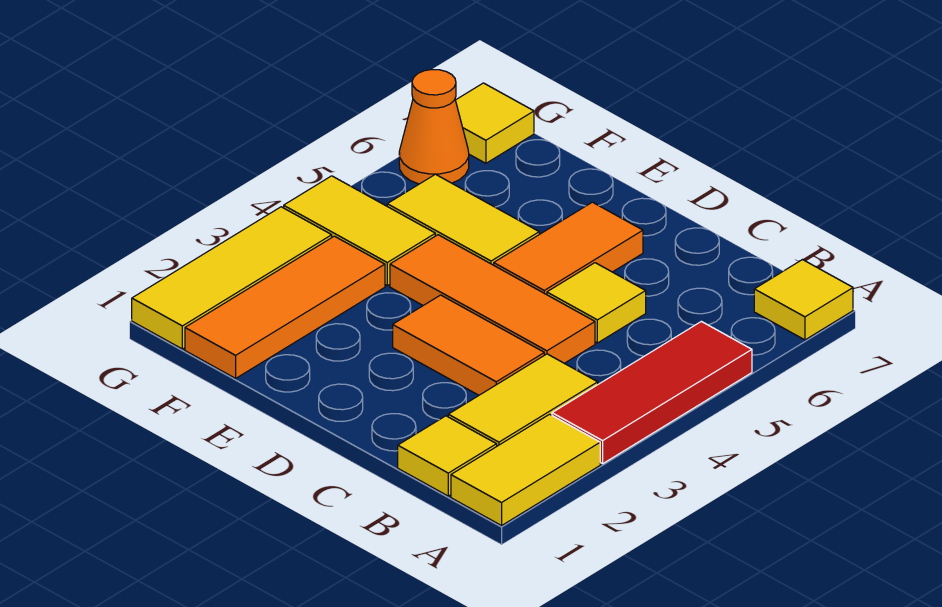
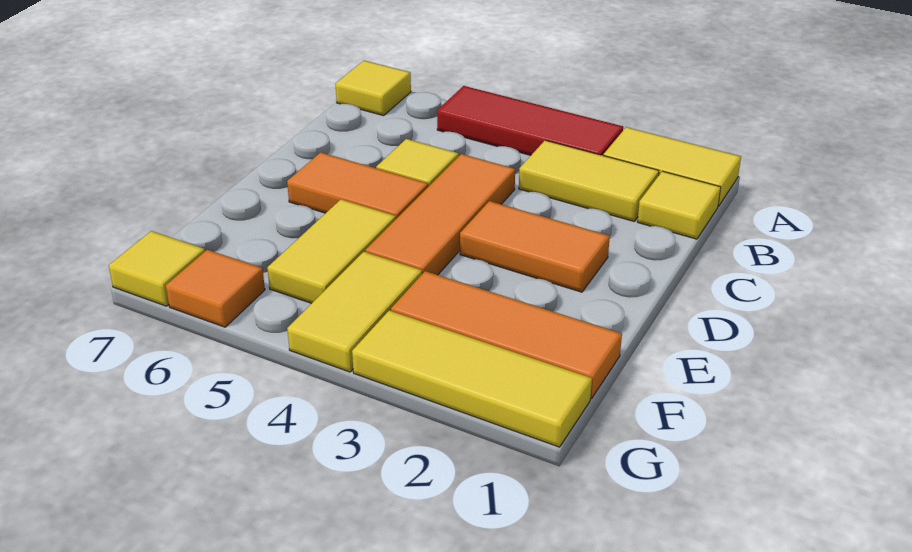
orange 1x2 tile [393,295,544,395] -> orange 1x2 tile turned to [460,201,610,292]
orange 1x1 cone [399,70,469,184] -> orange 1x1 tile [166,250,265,327]

